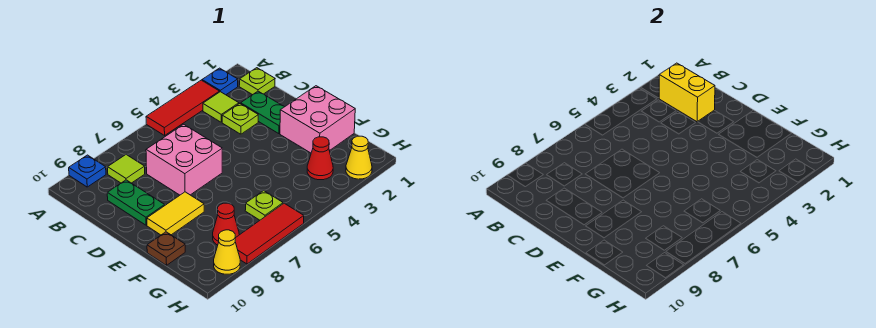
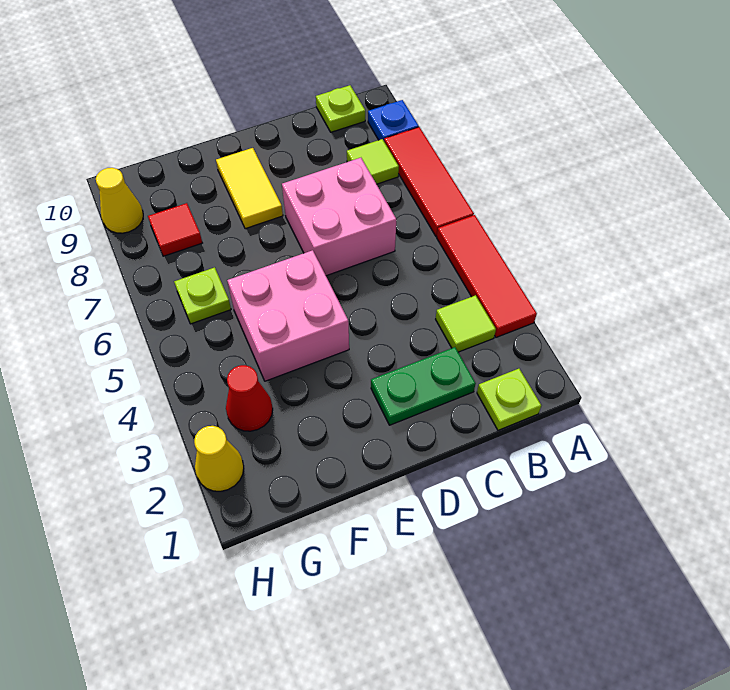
blue 1x1 plate [202,68,238,95] -> none
yellow 1x2 brick [659,63,715,122] -> none
lime 1x1 plate [222,104,258,134] -> lime 1x1 plate moved to [316,85,365,132]
green 1x2 plate [107,180,165,225] -> none
pink 2x2 brick [280,86,355,153] -> pink 2x2 brick moved to [227,250,349,381]
brown 1x1 plate [147,232,185,265] -> none
red 1x1 cone [213,203,239,245] -> red 1x1 tile [148,203,202,256]
red 1x3 tile [235,203,304,264] -> red 1x3 tile moved to [384,127,474,236]

